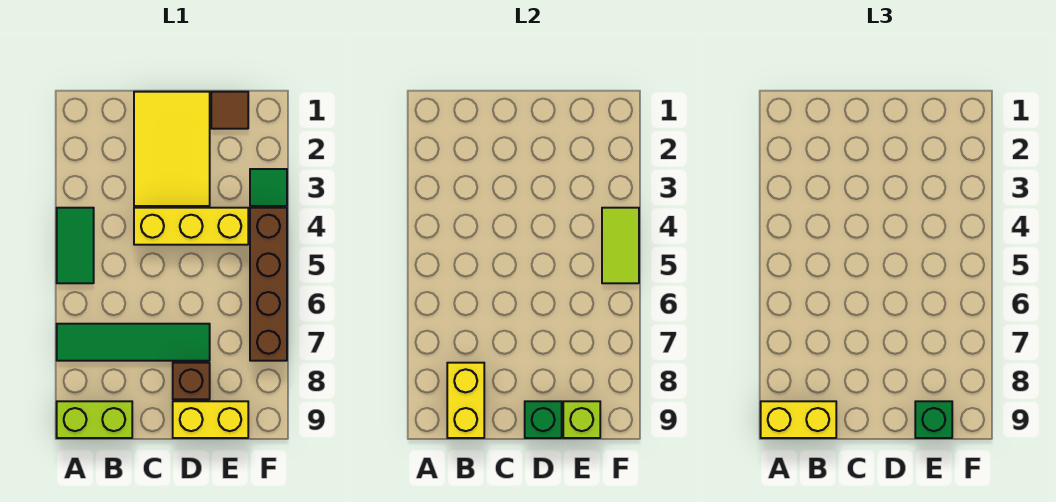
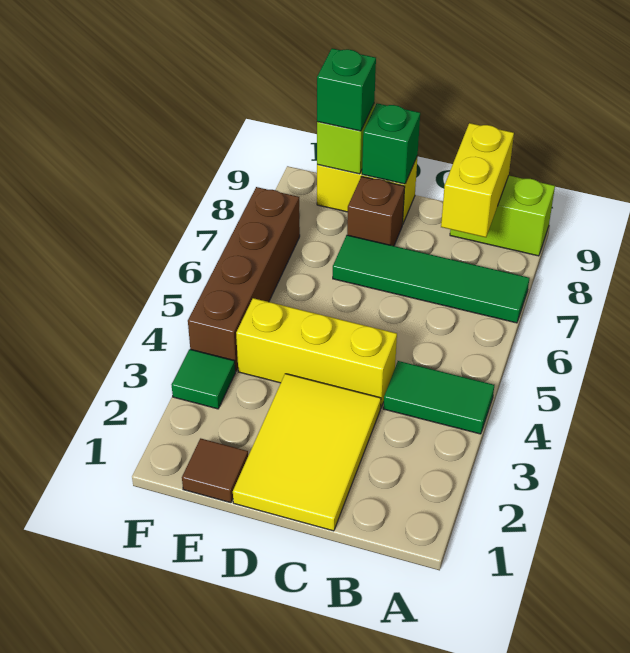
green 1x2 tile [57,208,94,283] -> green 1x2 tile turned to [383,361,494,434]
yellow 1x2 brick [761,401,836,438] -> none
lime 1x2 tile [602,208,639,283] -> none

